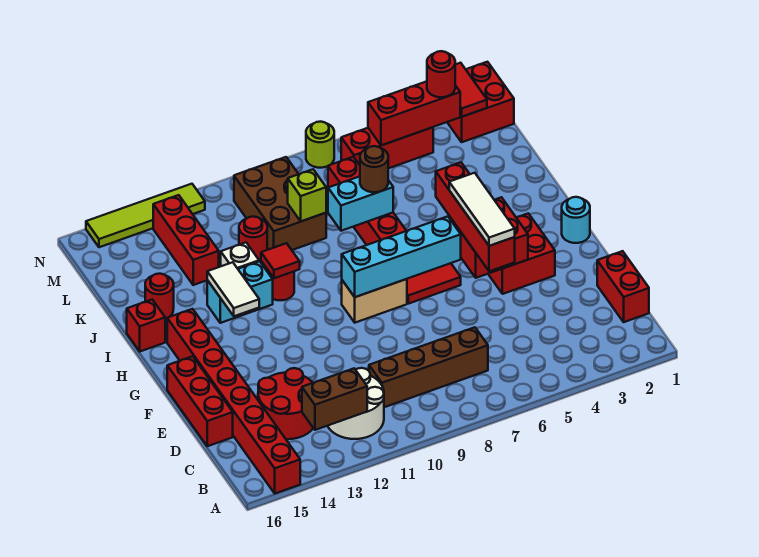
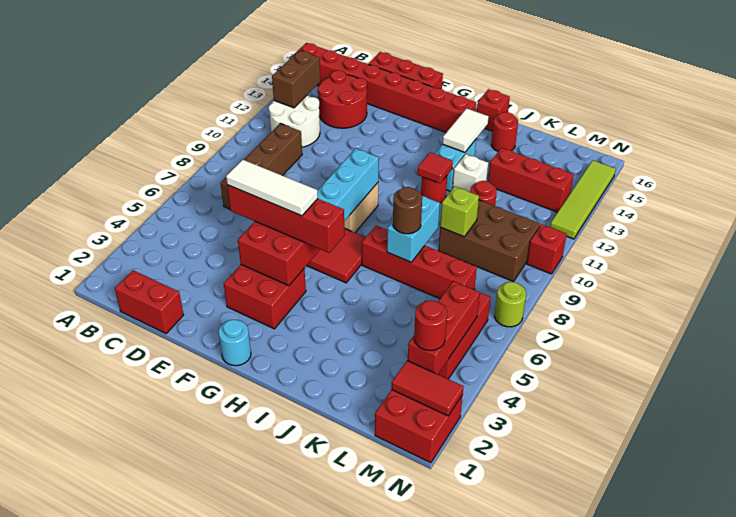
white 1x2 tile [207,262,259,316] -> white 1x2 tile turned to [443,108,489,152]
none -> red 1x1 brick [527,224,567,274]

